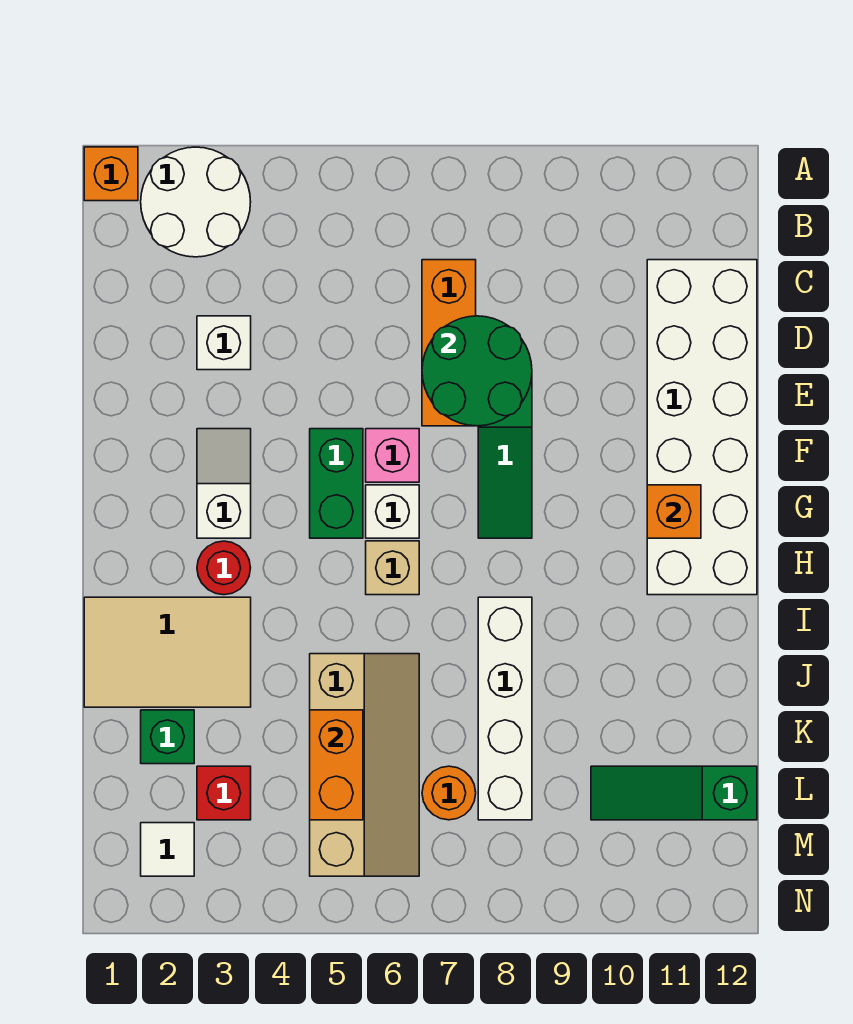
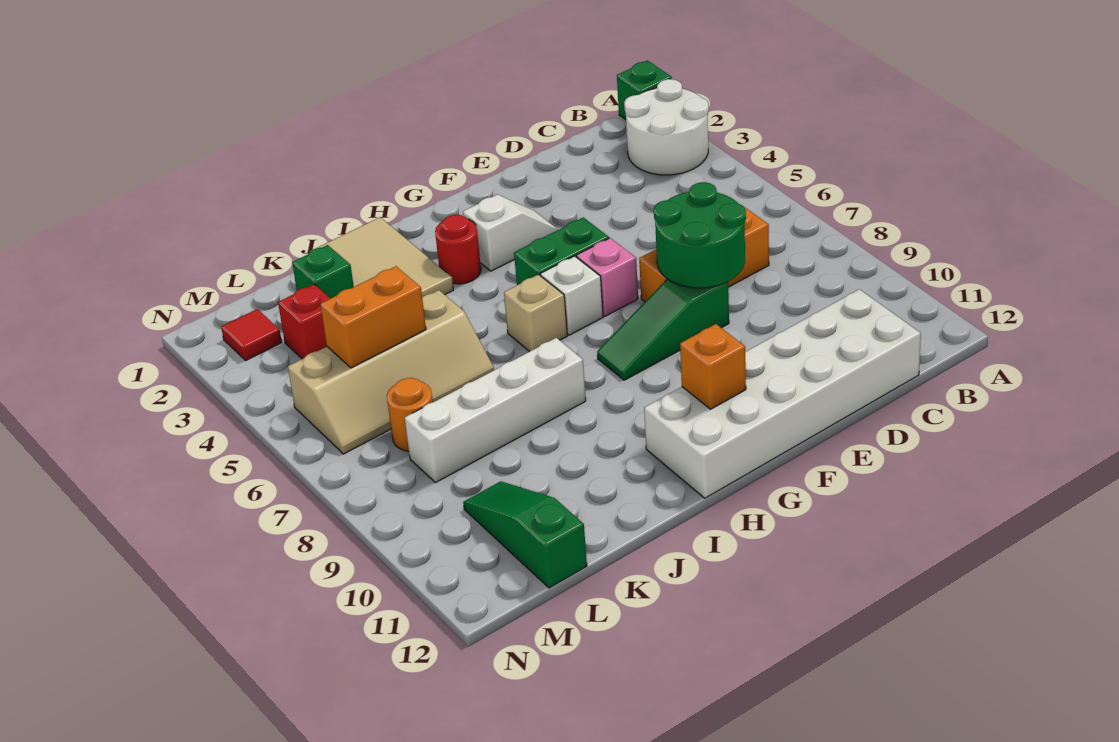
orange 1x1 brick [84,147,138,201] -> green 1x1 brick [617,60,672,120]
white 1x1 brick [197,316,251,370] -> none
white 1x1 tile [141,823,194,876] -> red 1x1 tile [221,309,282,360]

